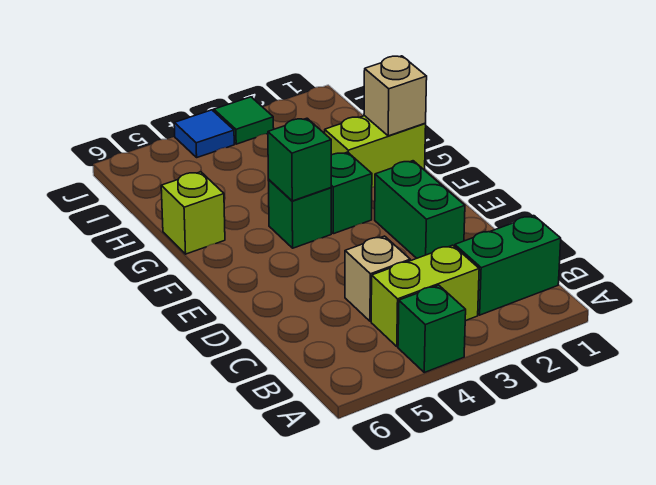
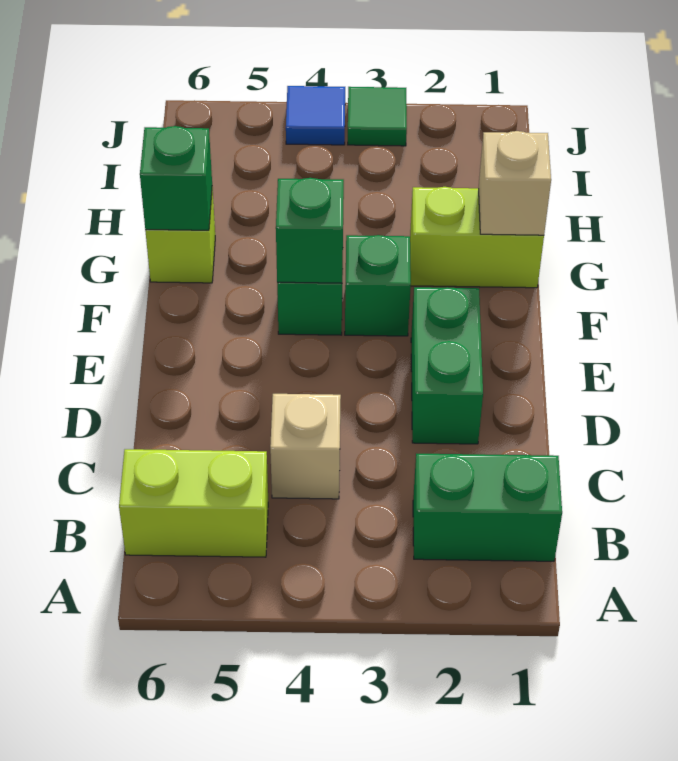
green 1x1 brick [398,285,466,373] -> green 1x1 brick moved to [140,126,212,230]
lime 1x2 brick [371,245,479,347] -> lime 1x2 brick moved to [119,449,268,557]

